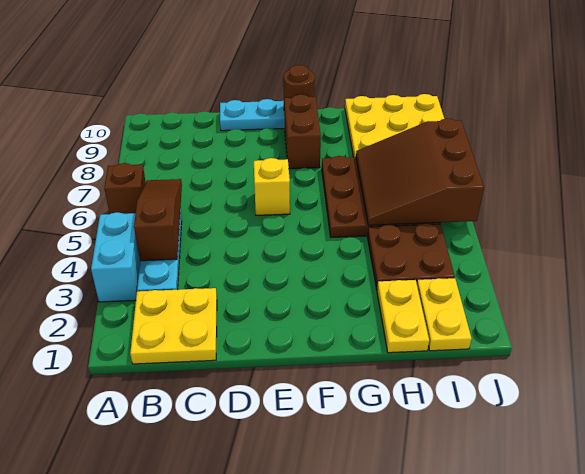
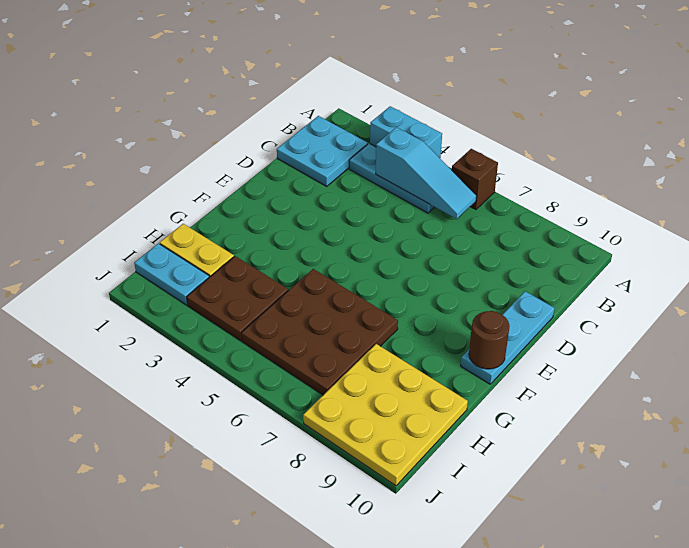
yellow 2x2 plate [130,288,217,364] -> cyan 2x2 plate [277,116,368,186]
brown 1x3 slope [134,179,182,261] -> cyan 1x3 slope [376,127,477,219]
yellow 1x1 brick [254,158,290,215] -> none
brown 1x2 brick [284,95,321,169] -> none
brown 3x3 slope [356,119,484,225] -> none
yellow 1x2 plate [417,278,472,351] -> cyan 1x2 plate [134,243,209,305]

